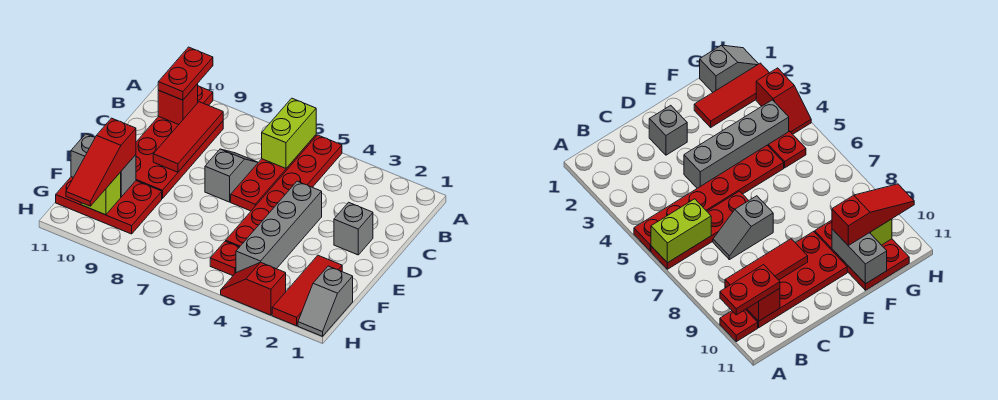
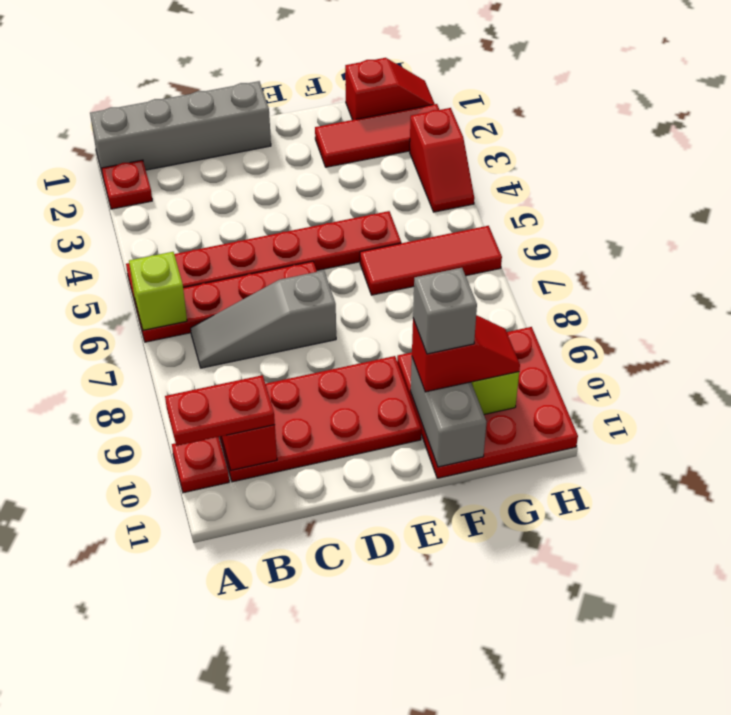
lime 1x2 brick [262,98,316,168] -> lime 1x1 brick [129,252,187,330]
red 1x3 tile [153,102,223,172] -> red 1x3 tile moved to [360,226,502,295]
grey 1x2 slope [205,149,258,202] -> grey 1x3 slope [191,271,336,368]
grey 1x1 brick [334,202,373,255] -> grey 1x1 brick moved to [413,268,477,354]
grey 1x4 brick [236,181,322,273] -> grey 1x4 brick moved to [90,81,271,175]
red 2x3 plate [56,177,162,234] -> red 3x3 plate [397,327,578,478]
red 1x3 slope [66,118,136,206] -> red 1x2 slope [412,315,520,392]
grey 1x2 slope [298,266,353,336] -> red 1x2 slope [345,58,435,120]
red 1x1 plate [210,241,239,276] -> red 1x1 plate moved to [102,160,152,209]

